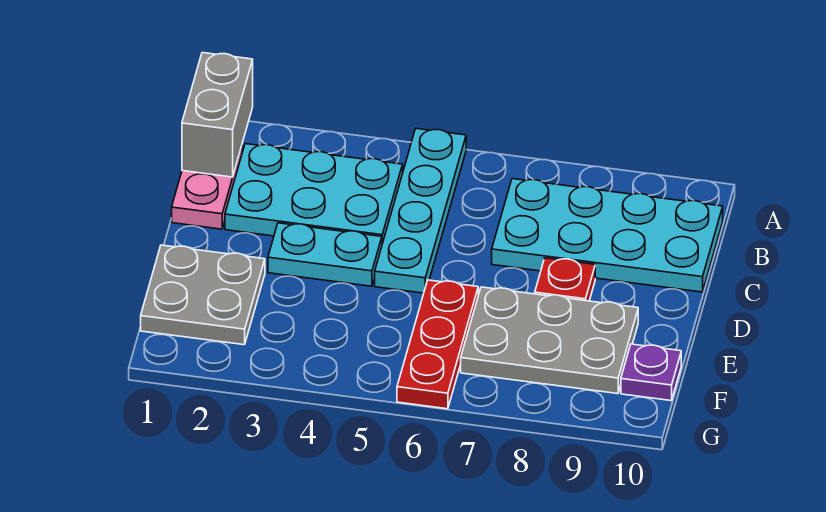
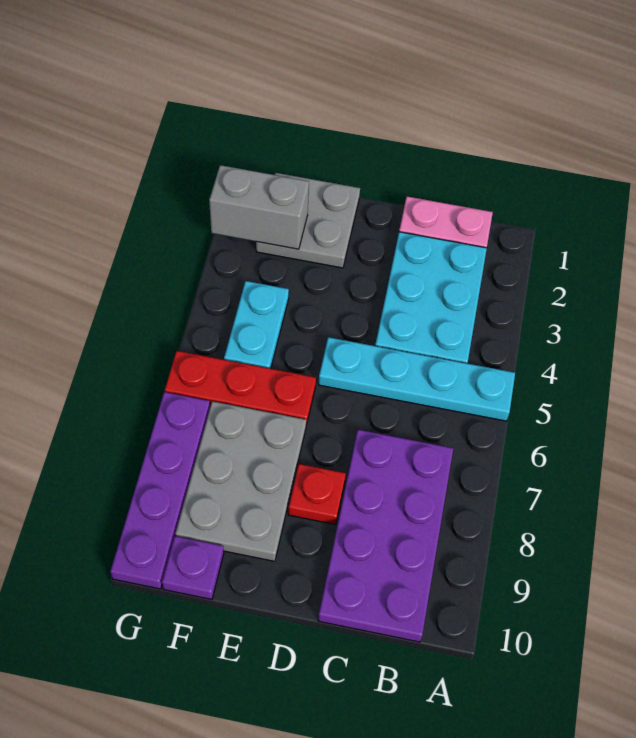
grey 1x2 brick [182,53,253,177] -> grey 1x2 brick moved to [209,165,309,249]
cyan 2x4 plate [492,179,723,292] -> purple 2x4 plate [318,430,453,642]
cyan 1x2 plate [268,223,382,286] -> cyan 1x2 plate moved to [224,281,289,369]
none -> purple 1x4 plate [110,392,210,589]

